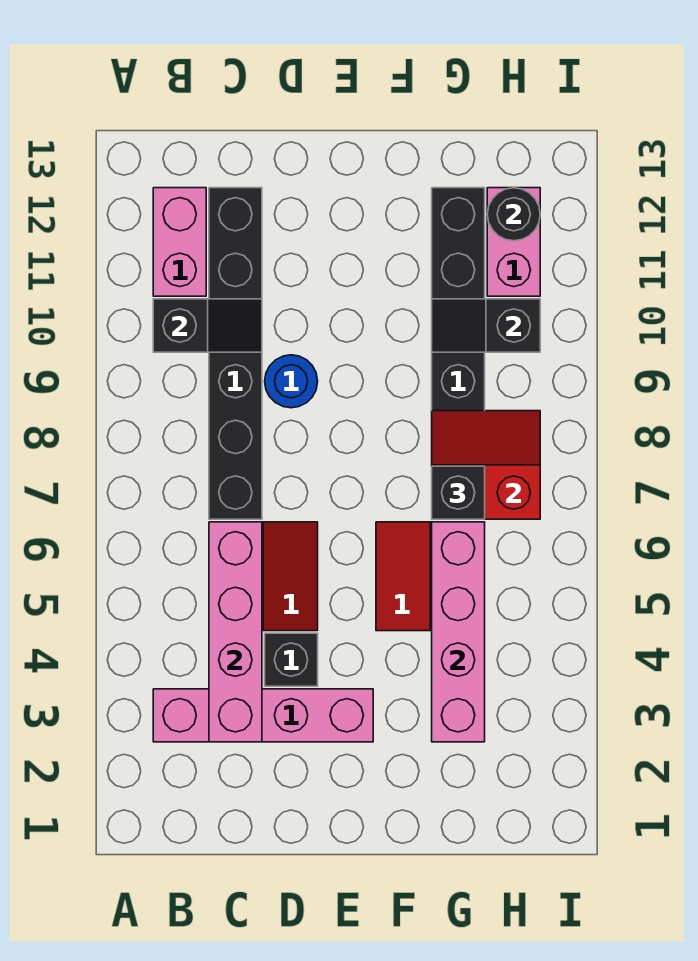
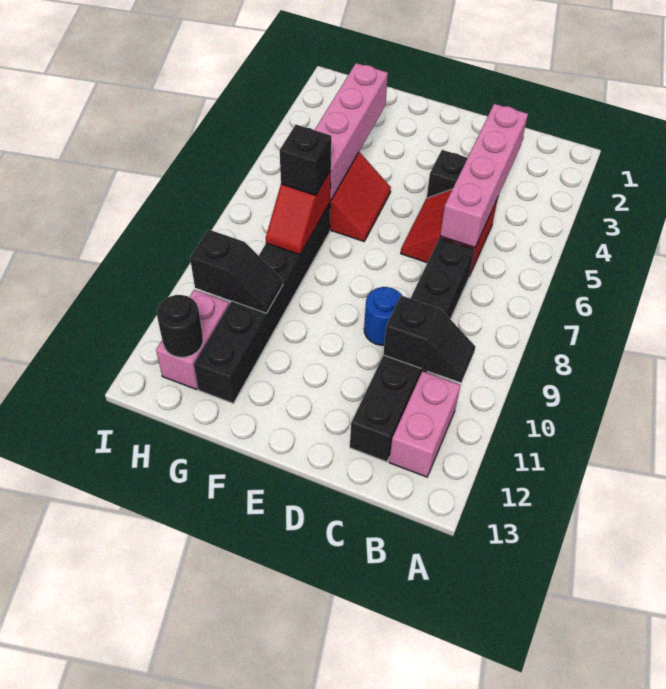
pink 1x4 brick [153,689,373,742] -> none
black 1x2 slope [153,299,262,352] -> black 1x2 slope turned to [383,295,476,383]
red 2x2 slope [432,411,540,519] -> red 1x2 slope [266,171,331,255]

